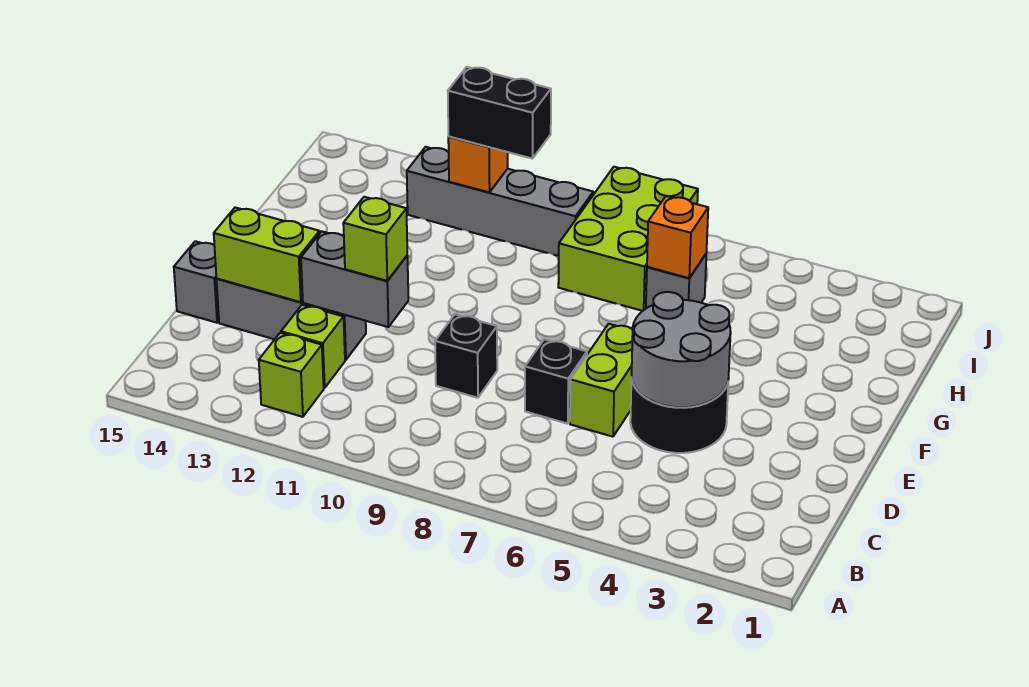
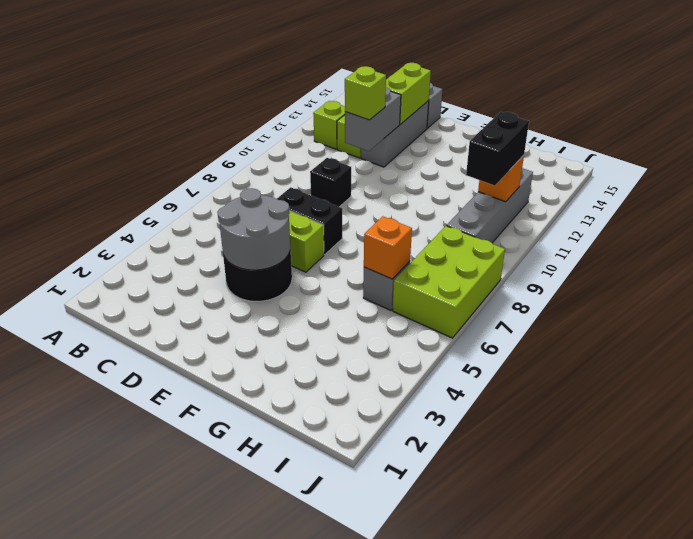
black 1x1 brick [525,339,587,424] -> black 1x2 brick [277,187,342,254]
lime 2x3 brick [558,167,698,311] -> lime 2x3 brick turned to [393,226,505,338]

